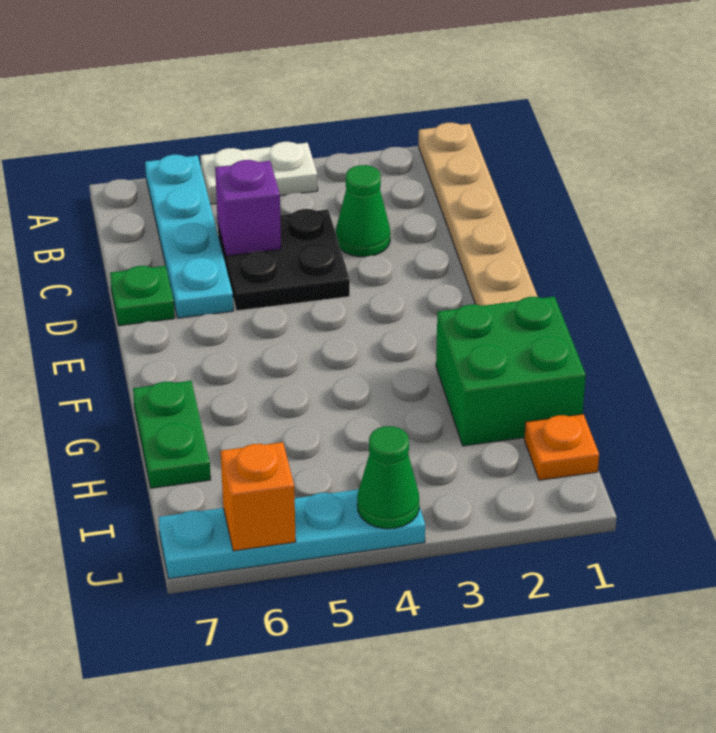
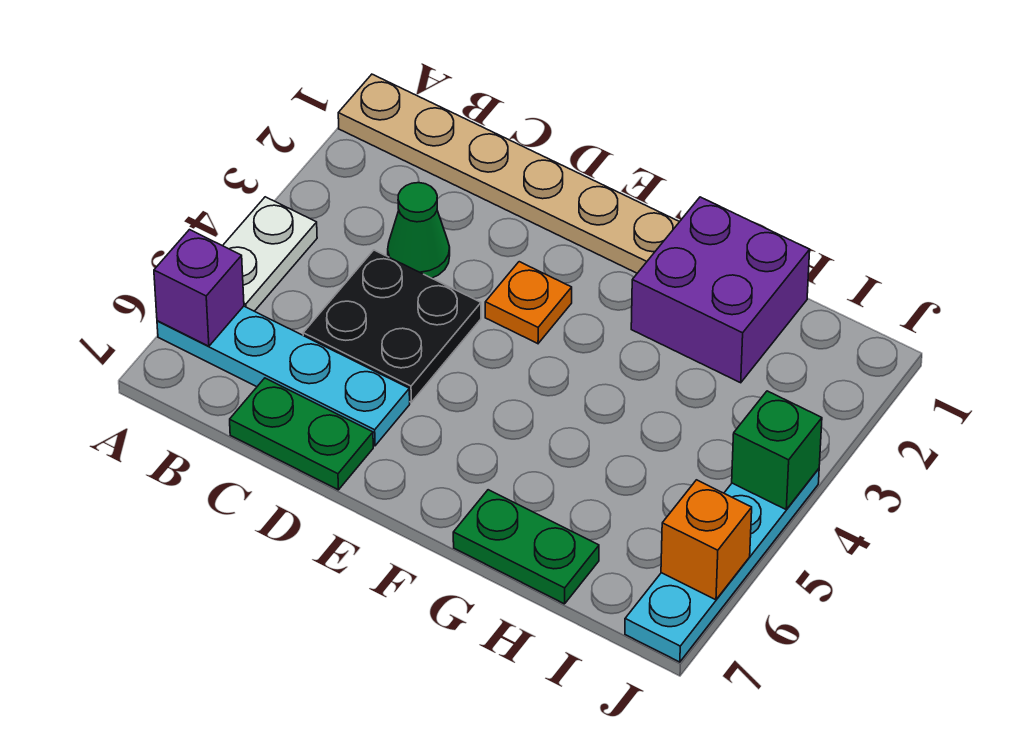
purple 1x1 brick [215,160,281,256] -> purple 1x1 brick moved to [154,230,244,346]
green 1x1 plate [110,266,175,326] -> green 1x2 plate [230,378,373,490]
green 2x2 brick [436,297,586,446] -> purple 2x2 brick [631,197,810,383]
orange 1x1 plate [524,414,599,480] -> orange 1x1 plate moved to [485,262,572,344]
green 1x1 cone [357,426,419,529] -> green 1x1 brick [732,391,822,510]

